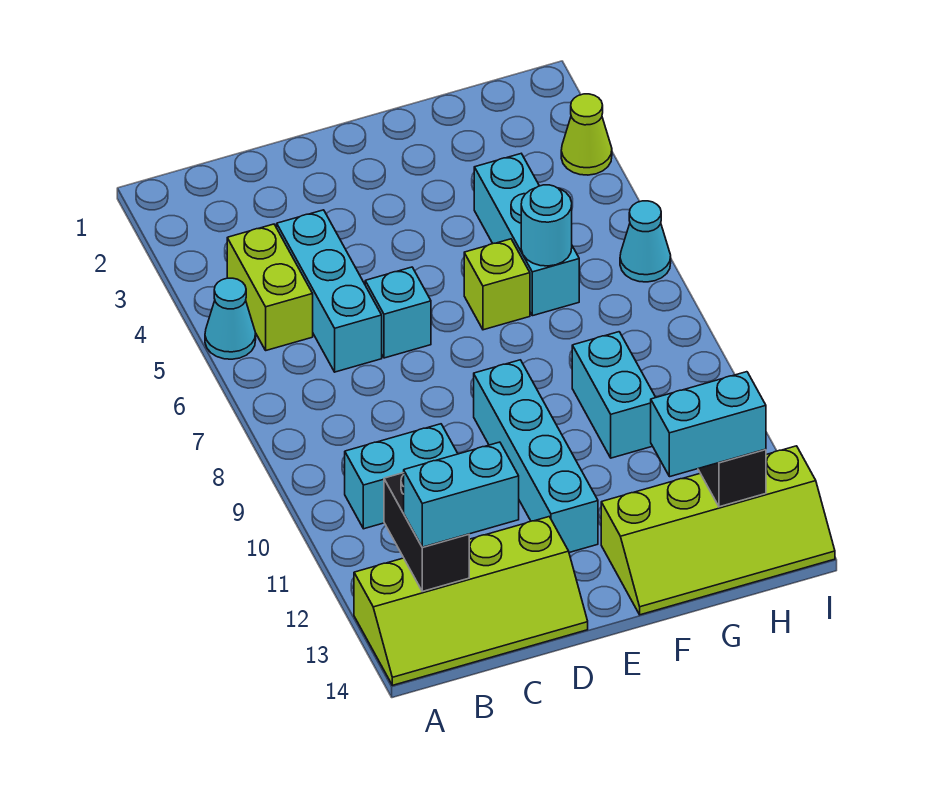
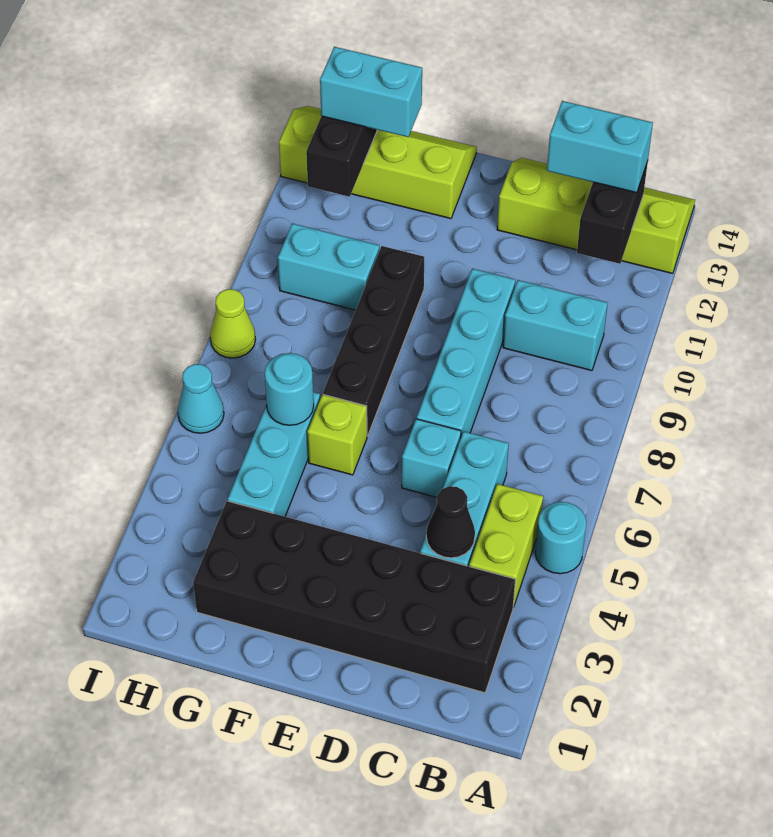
cyan 1x1 cone [205,278,256,359] -> cyan 1x1 round brick [535,502,586,574]
none -> black 2x6 brick [193,501,516,693]
none -> black 1x1 cone [426,486,475,558]
cyan 1x4 brick [474,360,598,553] -> cyan 1x4 brick moved to [417,269,515,436]
none -> black 1x4 brick [323,246,424,436]
cyan 1x2 brick [572,332,656,458] -> cyan 1x2 brick turned to [278,223,379,310]
lime 1x1 cone [561,94,612,175] -> lime 1x1 cone moved to [210,289,255,358]

